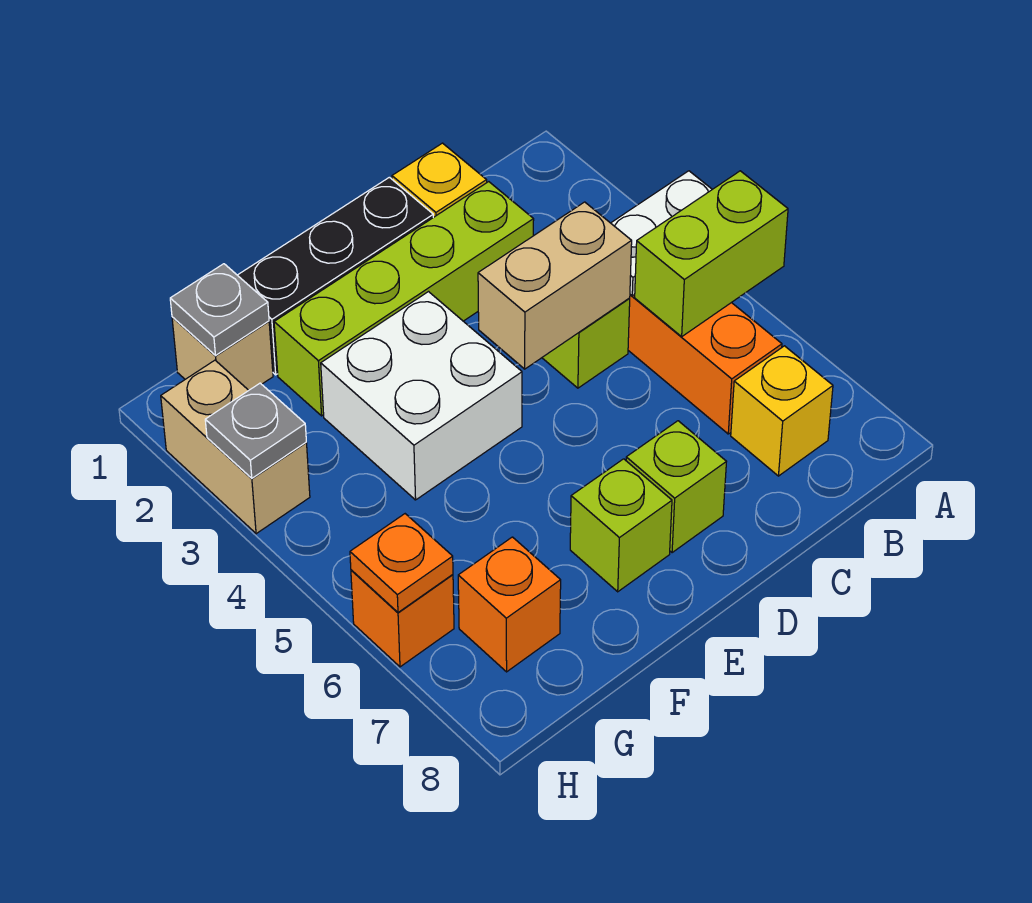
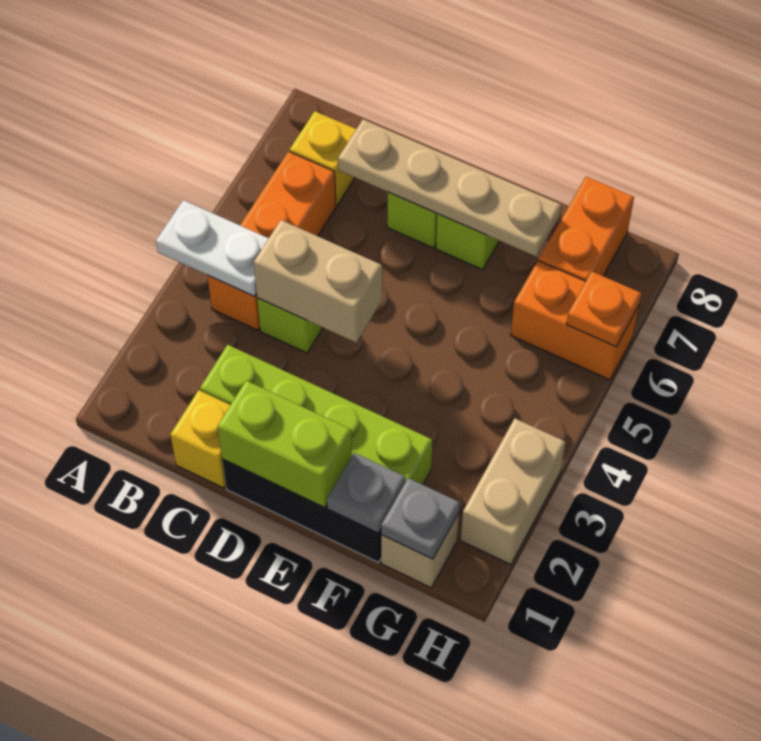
lime 1x2 brick [635,171,788,337] -> lime 1x2 brick moved to [217,381,352,508]
none -> tan 1x4 plate [338,119,561,257]
white 2x2 brick [321,292,522,500] -> none
orange 1x1 brick [458,537,561,672] -> orange 1x2 brick [539,176,634,281]
grey 1x1 plate [205,383,306,478] -> grey 1x1 plate moved to [327,453,405,533]
orange 1x1 brick [351,570,454,667] -> orange 1x2 brick [511,261,639,380]

